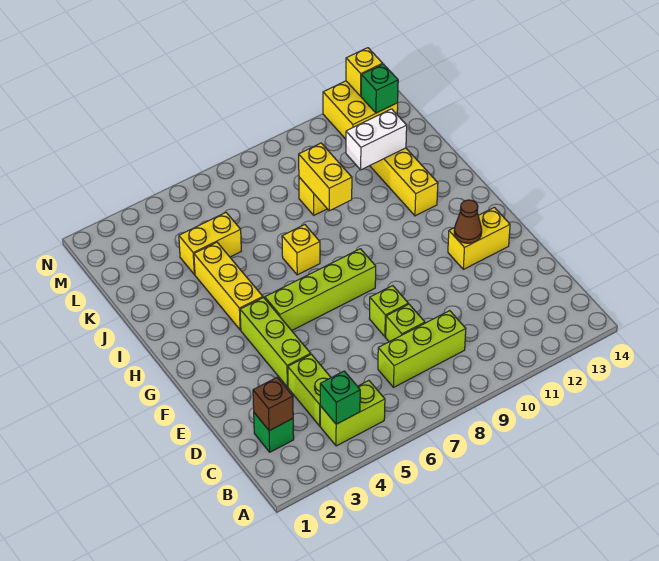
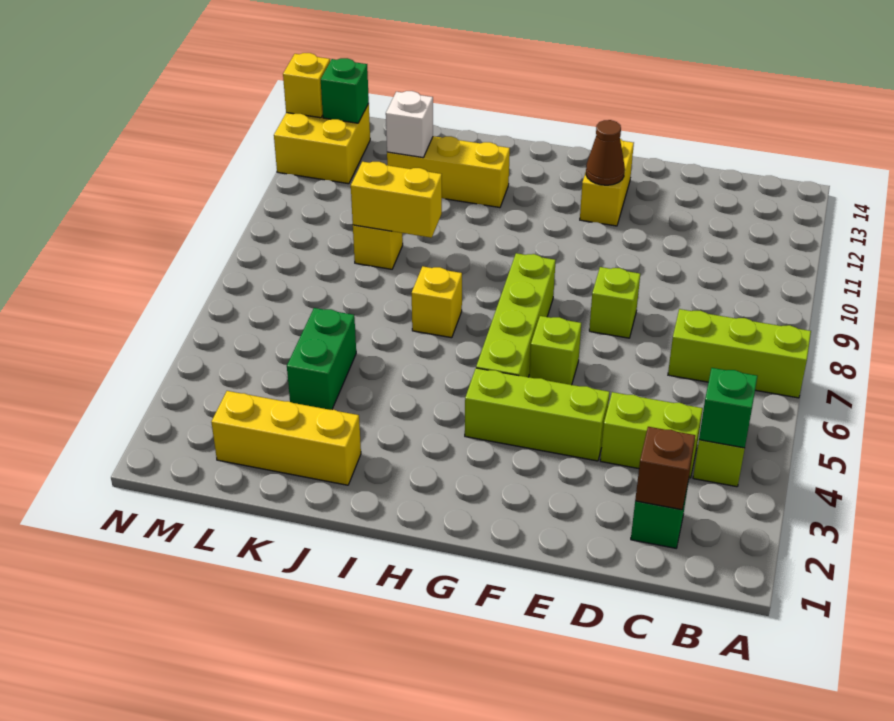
lime 1x3 brick [378,311,466,387] -> lime 1x3 brick turned to [668,309,811,398]
lime 1x1 brick [386,304,425,342] -> lime 1x1 brick moved to [529,316,581,385]
yellow 1x3 brick [194,242,263,330] -> yellow 1x3 brick moved to [211,391,361,485]
yellow 1x2 brick [179,213,241,274] -> green 1x2 brick [287,308,356,410]
white 1x2 brick [346,109,407,170] -> white 1x1 brick [386,91,433,157]

